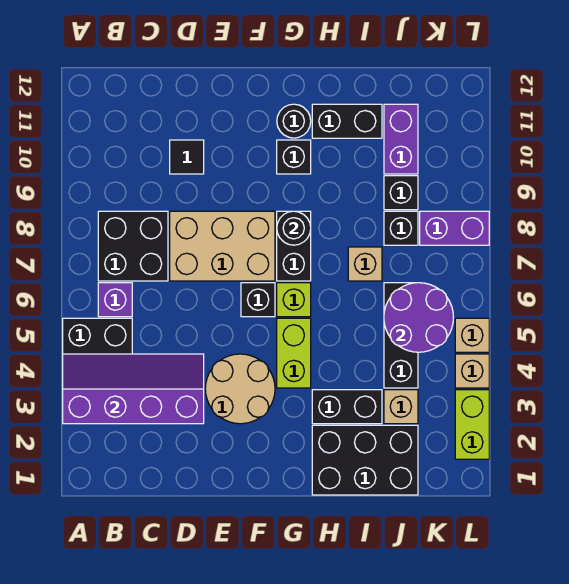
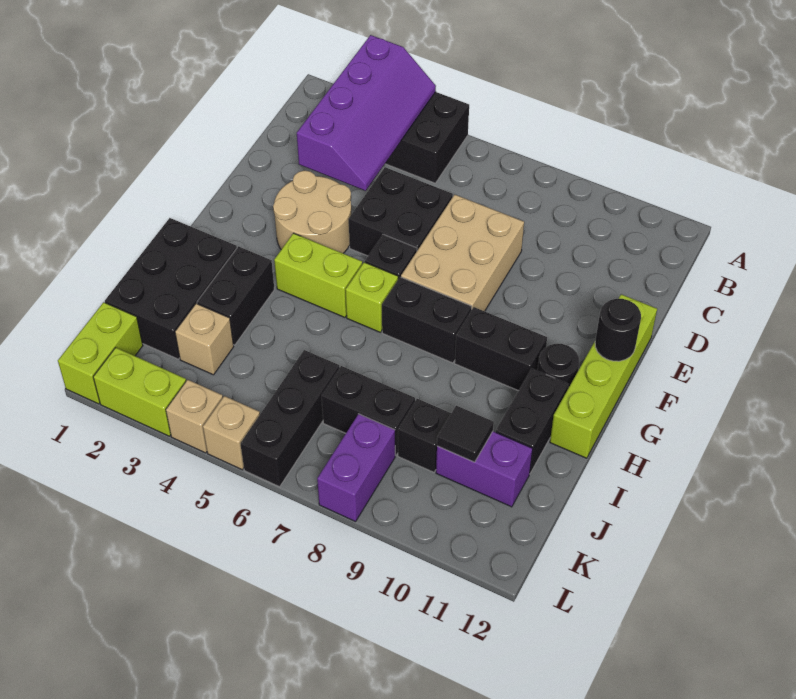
purple 1x1 brick [98,283,132,317] -> none
black 2x2 brick [98,211,168,281] -> black 2x2 brick moved to [349,167,453,256]
black 1x1 tile [170,140,204,174] -> black 1x1 tile moved to [437,406,494,462]
none -> lime 1x4 brick [550,294,657,458]
black 1x1 round brick [277,211,311,245] -> black 1x1 round brick moved to [595,299,641,361]
black 1x1 brick [277,140,311,174] -> black 1x2 brick [455,307,547,391]
tan 1x1 brick [348,247,382,281] -> none
black 1x3 brick [384,283,418,388] -> black 1x3 brick turned to [241,350,340,487]
purple 2x2 round brick [384,283,454,352] -> none
black 1x1 brick [384,211,418,245] -> black 1x2 brick [322,366,415,456]
none -> lime 1x2 brick [58,302,143,404]

